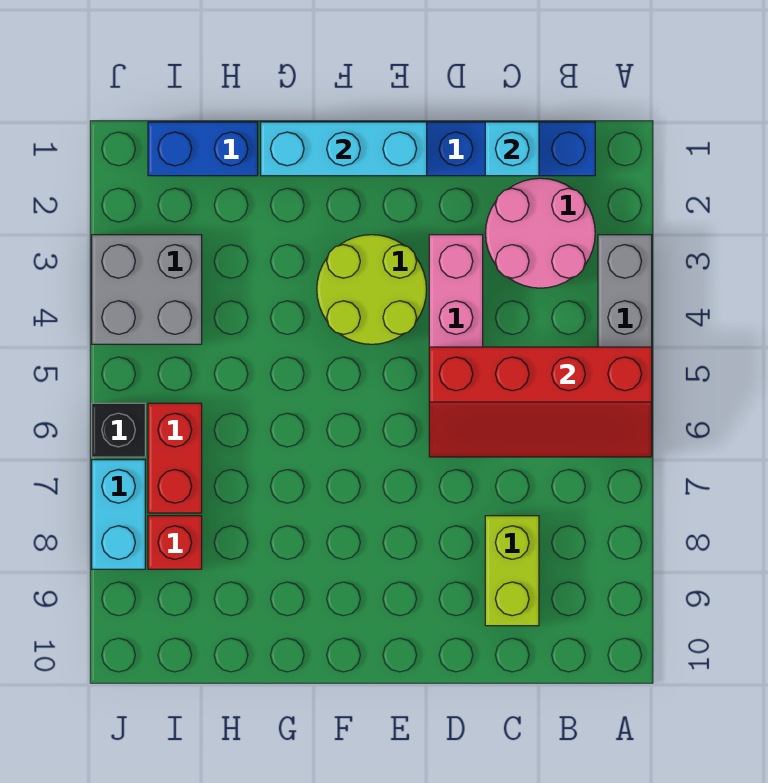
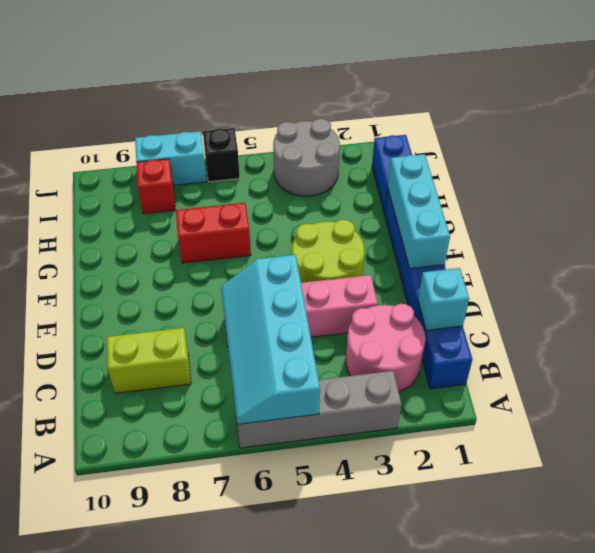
red 2x4 slope [429,347,652,457] -> cyan 2x4 slope [221,255,320,424]
grey 2x2 brick [92,235,202,344] -> grey 2x2 round brick [273,119,340,196]
red 1x2 brick [148,403,202,513] -> red 1x2 brick moved to [176,203,251,263]

